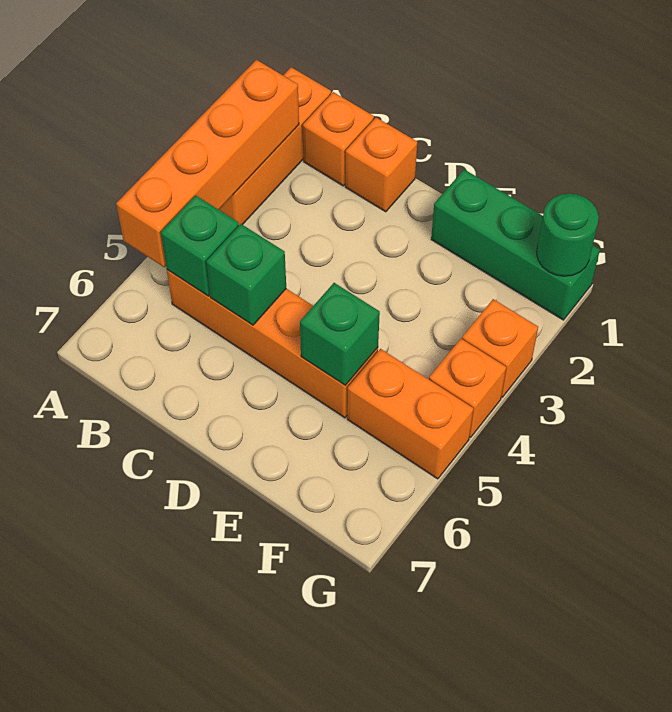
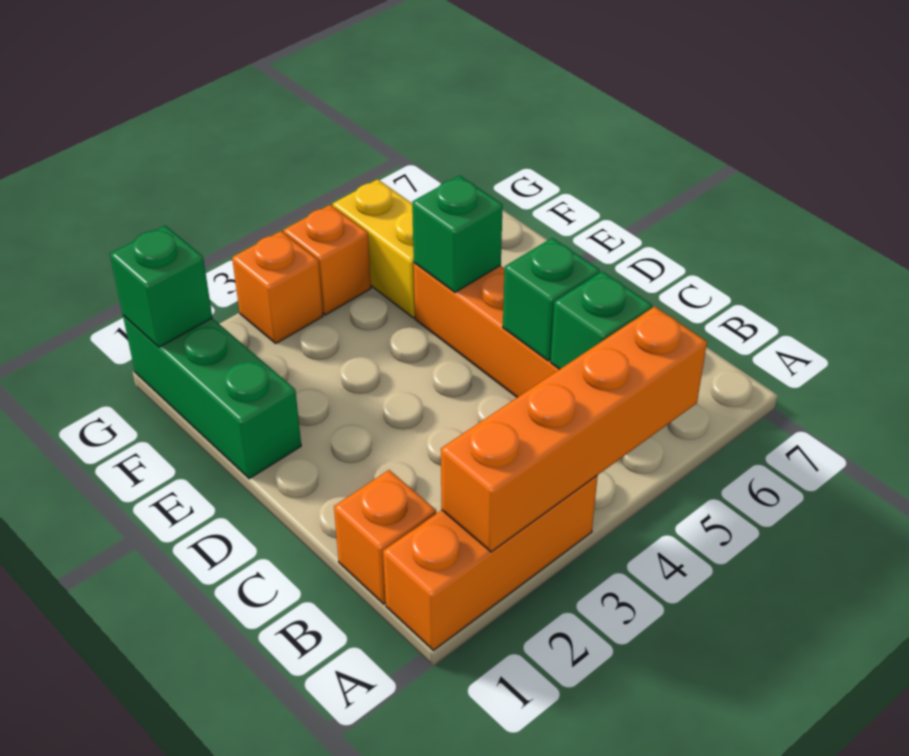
orange 1x1 brick [345,117,417,212] -> none
orange 1x2 brick [347,349,473,479] -> yellow 1x2 brick [333,179,415,318]
green 1x1 round brick [537,194,599,276] -> green 1x1 brick [110,226,212,347]

